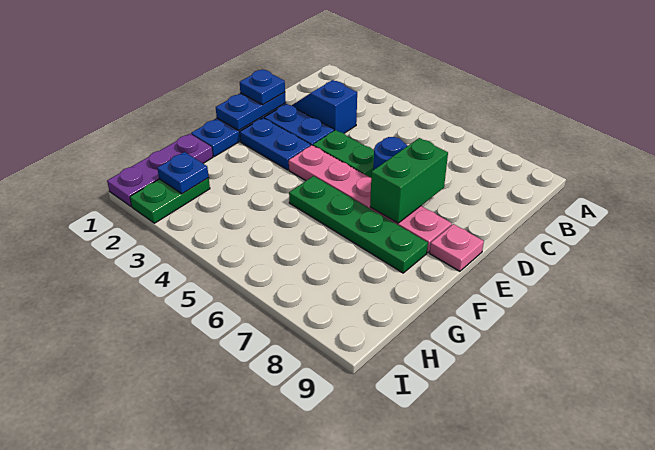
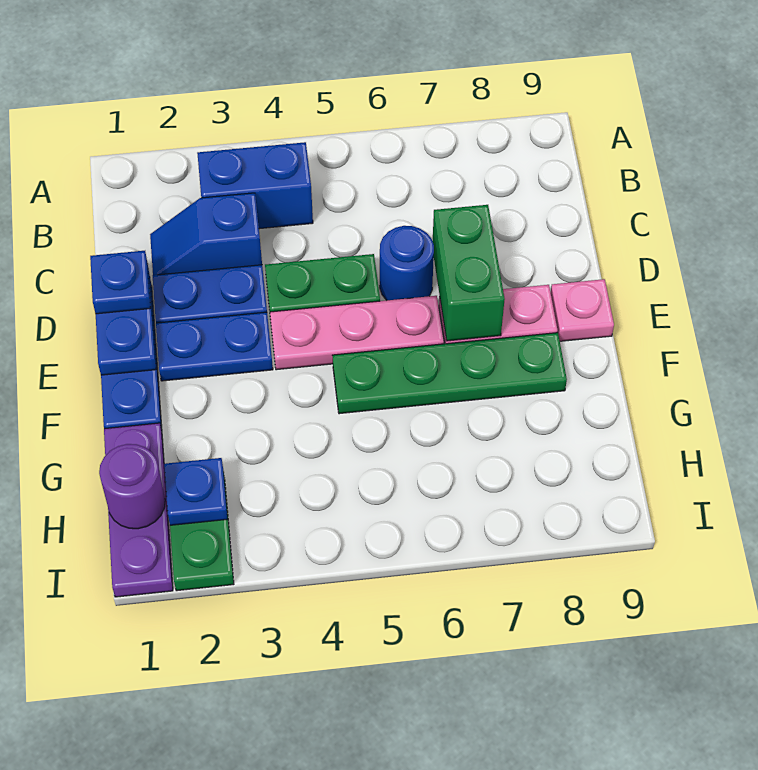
none -> blue 1x2 brick [197,142,313,229]
none -> purple 1x1 round brick [99,444,165,529]

